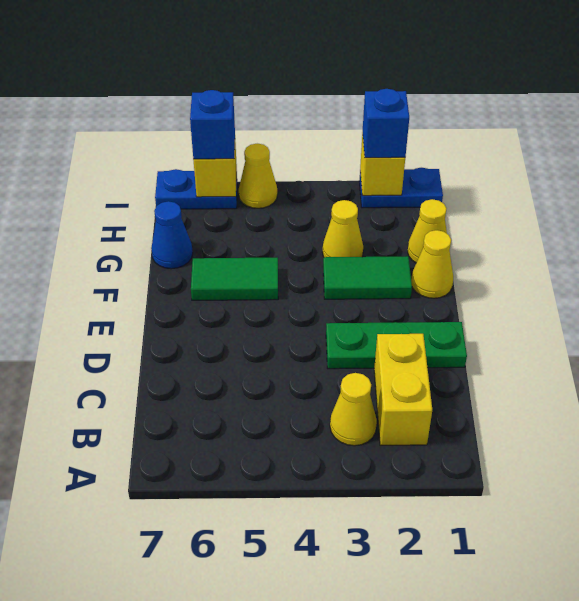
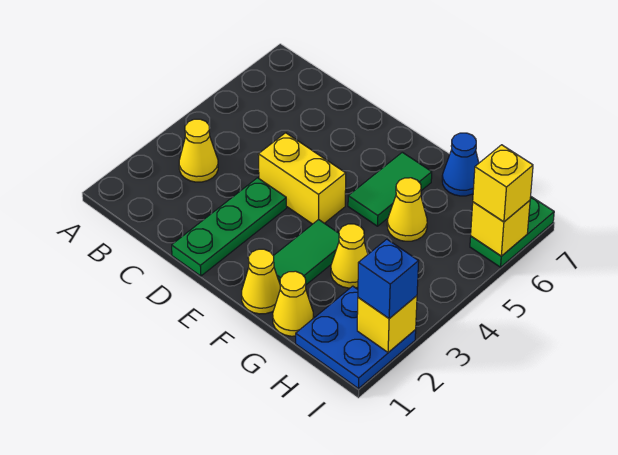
yellow 1x2 brick [374,334,432,445] -> yellow 1x2 brick moved to [258,133,346,224]
blue 1x2 plate [359,168,443,208] -> blue 2x2 plate [296,286,416,389]
yellow 1x1 cone [239,144,278,208] -> yellow 1x1 cone moved to [387,178,427,241]
blue 1x2 plate [155,169,237,209] -> green 1x2 plate [470,197,554,267]
blue 1x1 brick [190,90,235,159] -> yellow 1x1 brick [473,145,533,222]

